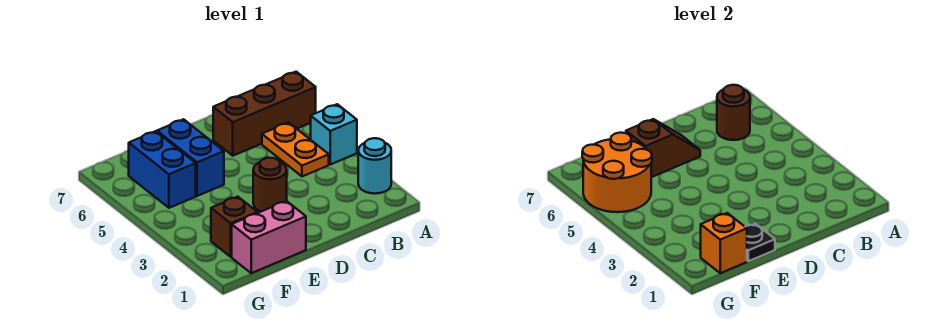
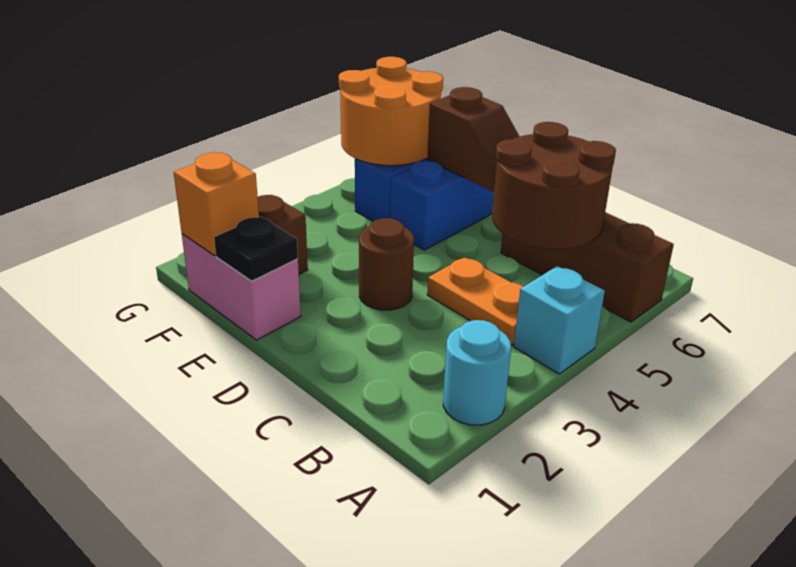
orange 1x2 plate [262,123,329,176] -> orange 1x2 plate turned to [427,257,524,345]
brown 1x1 round brick [717,85,750,140] -> brown 2x2 round brick [492,122,616,249]

